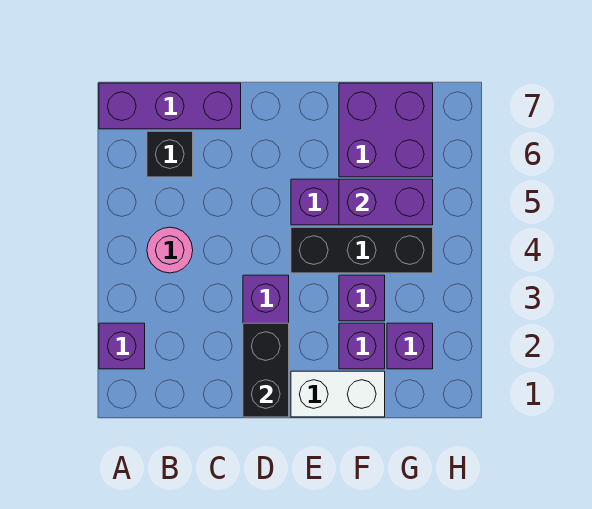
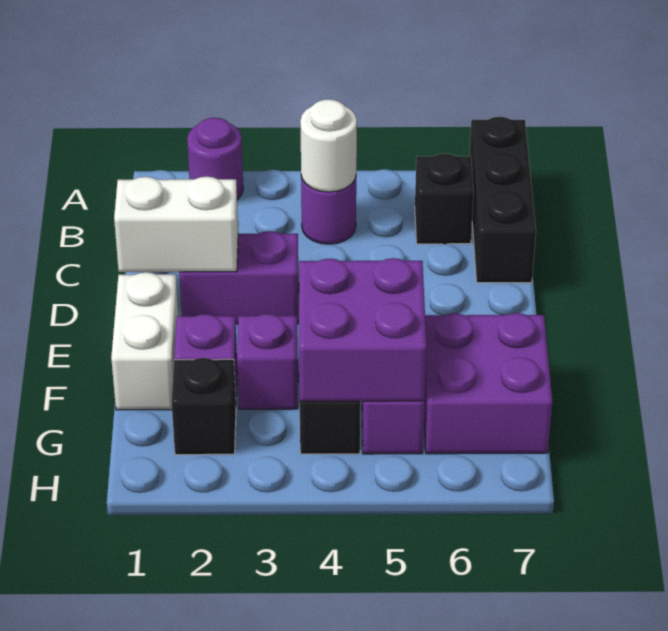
purple 1x1 brick [99,323,145,369] -> purple 1x1 round brick [187,118,243,200]
purple 1x3 brick [99,83,241,129] -> black 1x3 brick [469,117,536,283]
pink 1x1 round brick [147,227,193,273] -> purple 1x1 round brick [301,176,356,244]
none -> white 1x1 round brick [300,99,357,192]
black 1x2 brick [243,323,289,417] -> white 1x2 brick [114,177,238,272]
purple 1x2 brick [339,179,433,225] -> purple 2x2 brick [299,258,427,402]
purple 1x1 brick [387,323,433,369] -> black 1x1 brick [172,358,236,455]

